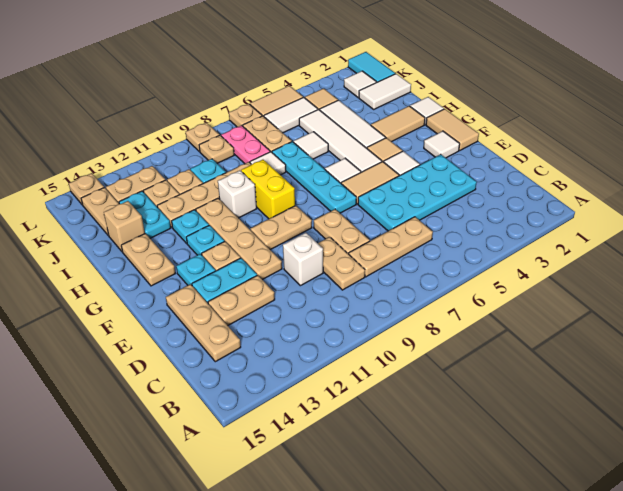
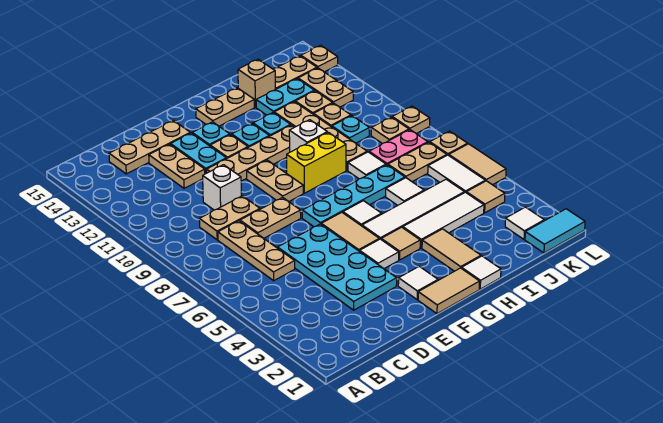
white 1x2 tile [359,74,411,109] -> none

